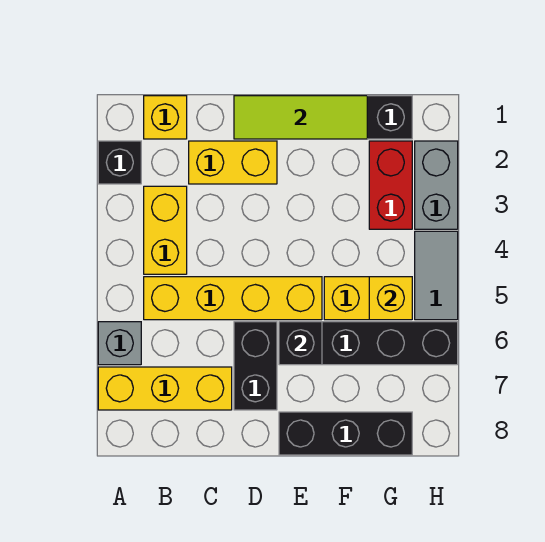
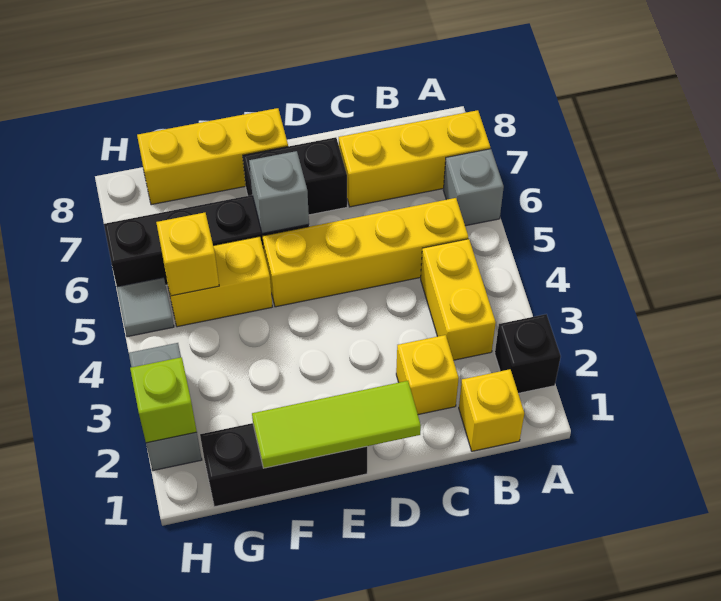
yellow 1x2 brick [189,141,277,184] -> yellow 1x1 brick [396,335,459,415]
black 1x2 brick [234,322,277,410] -> black 1x2 brick turned to [243,137,347,215]
black 1x1 brick [279,322,322,365] -> grey 1x1 brick [249,151,309,234]
black 1x3 brick [279,412,412,455] -> yellow 1x3 brick [137,108,288,205]
red 1x2 brick [369,141,412,229] -> none
none -> lime 1x1 brick [130,357,197,443]
grey 1x2 tile [415,231,458,320] -> grey 1x1 tile [117,277,174,337]

